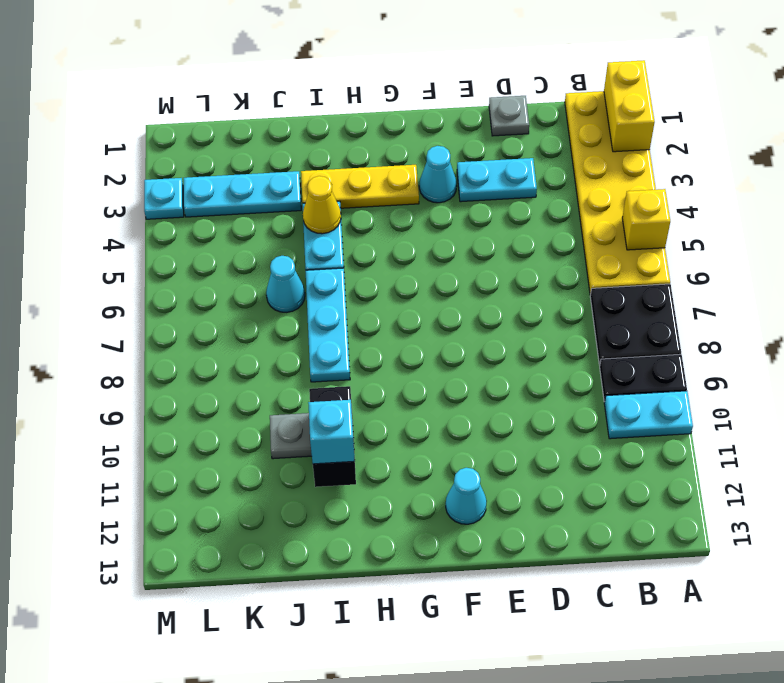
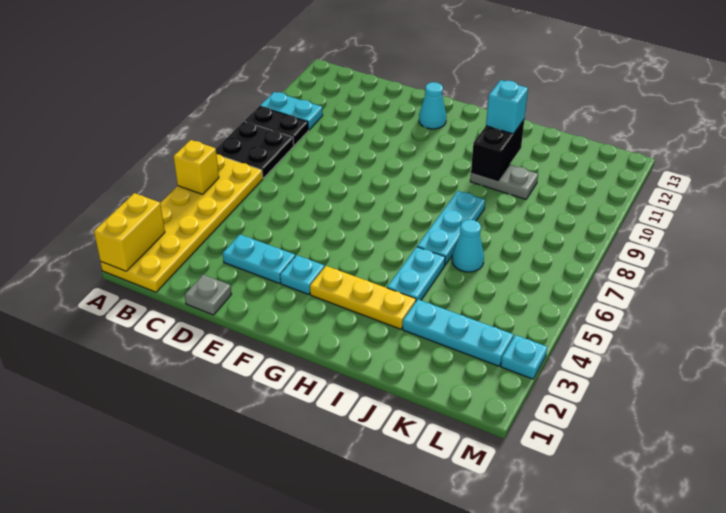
cyan 1x1 cone [419,146,457,203] -> cyan 1x1 plate [280,255,325,295]
yellow 1x1 cone [303,176,341,234] -> none

